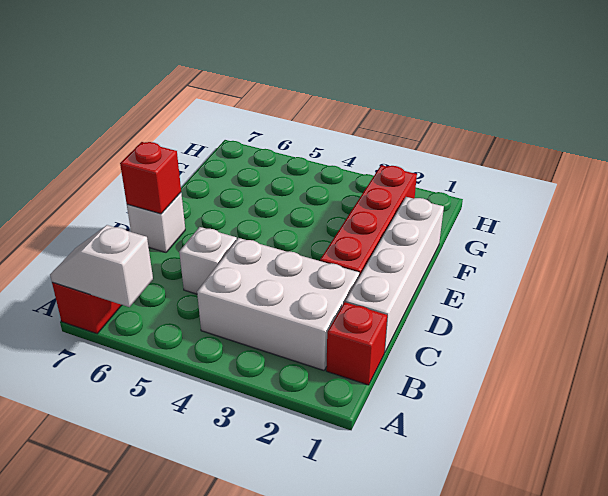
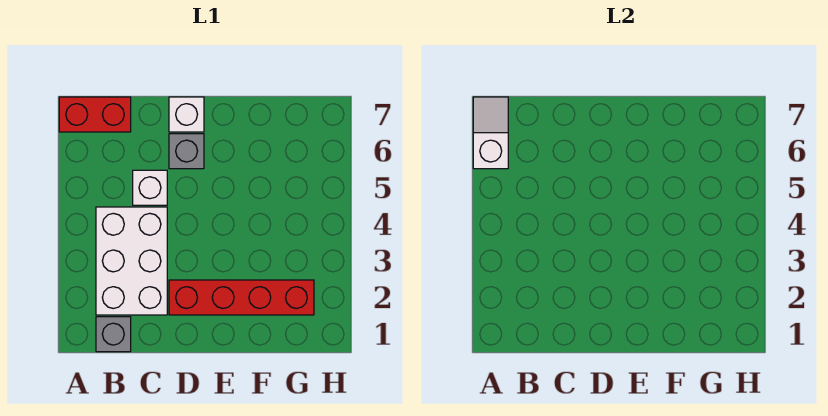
red 1x1 brick [326,302,387,385] -> grey 1x1 brick [96,317,131,352]
white 1x4 brick [345,197,444,353] -> none
none -> grey 1x1 brick [169,134,204,169]
red 1x1 brick [120,142,181,214] -> none

